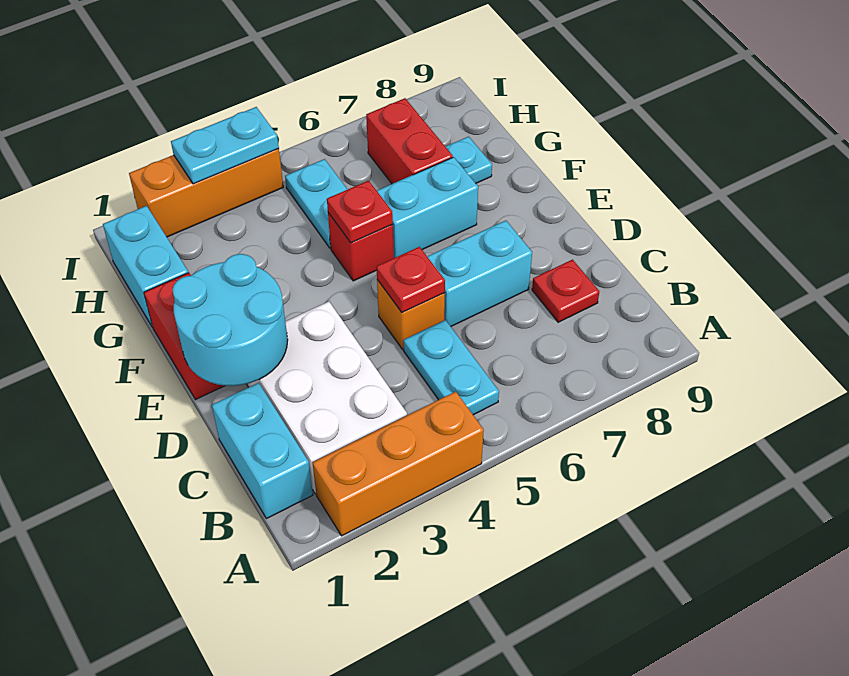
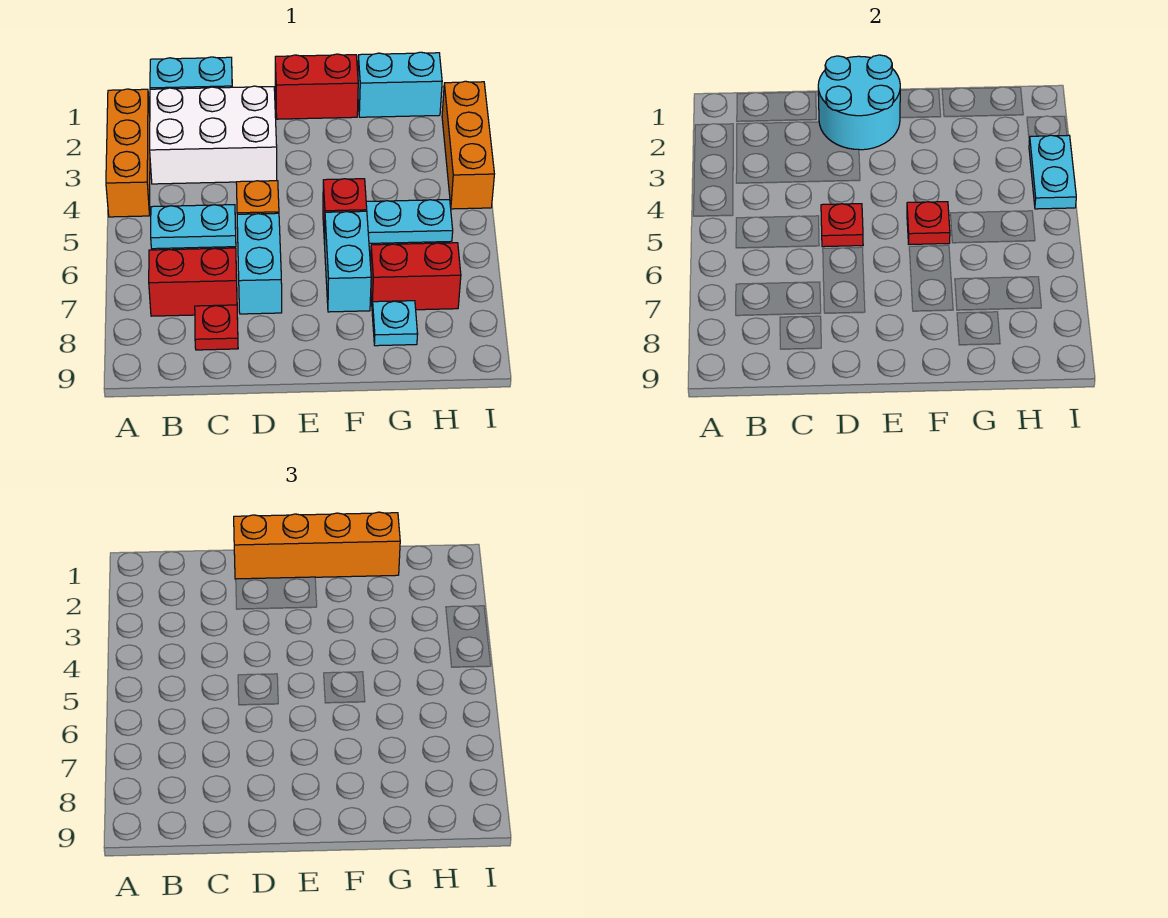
none -> red 1x2 brick [149,248,237,316]
none -> orange 1x4 brick [234,512,400,579]

